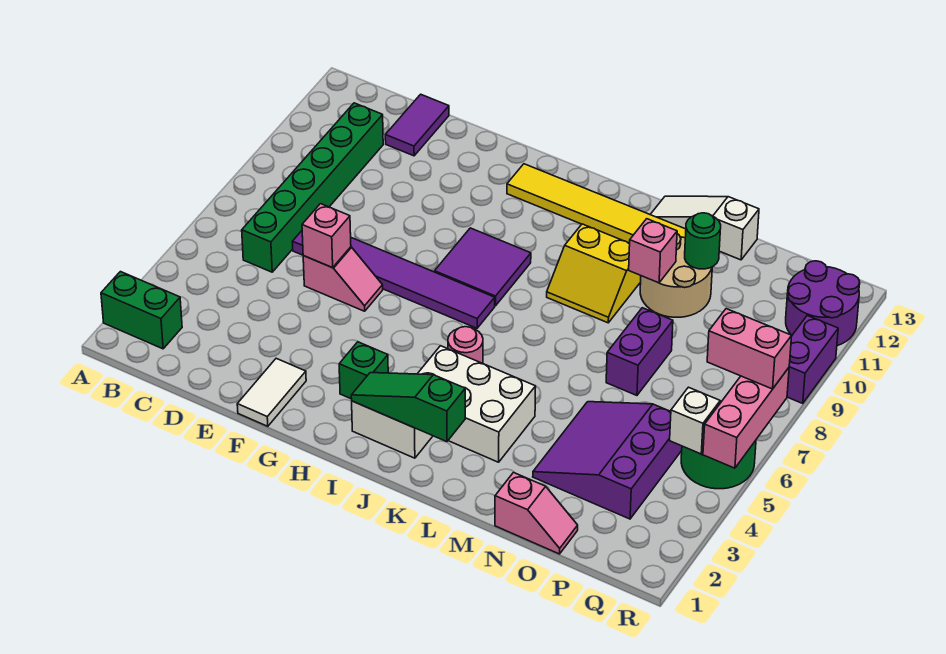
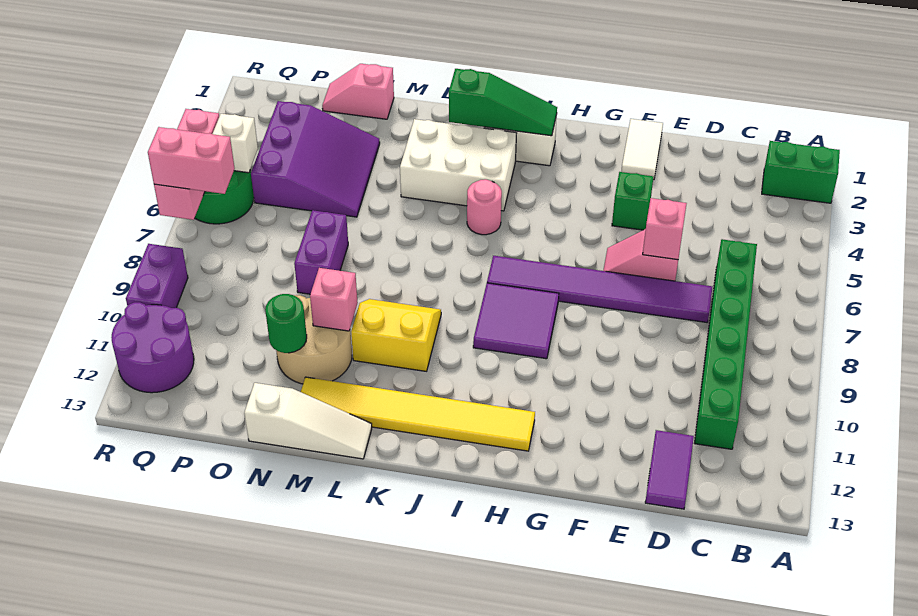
green 1x1 brick [339,342,388,399] -> green 1x1 brick moved to [612,172,653,230]

